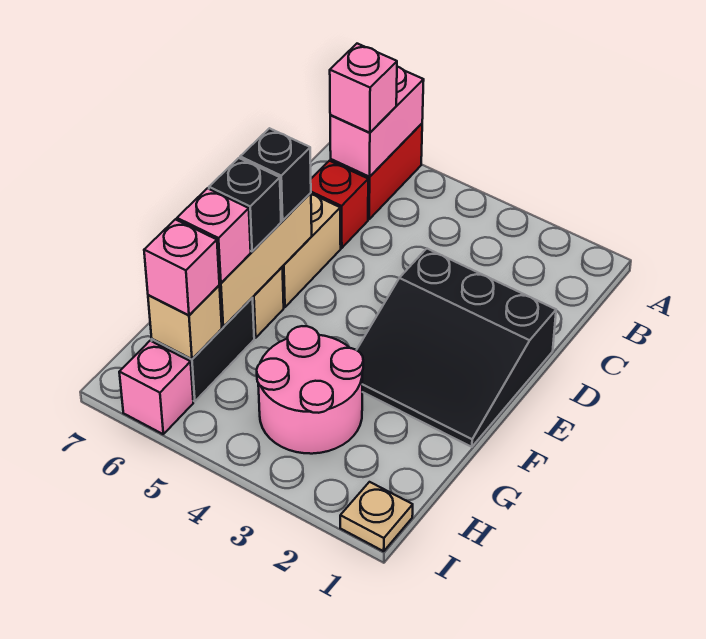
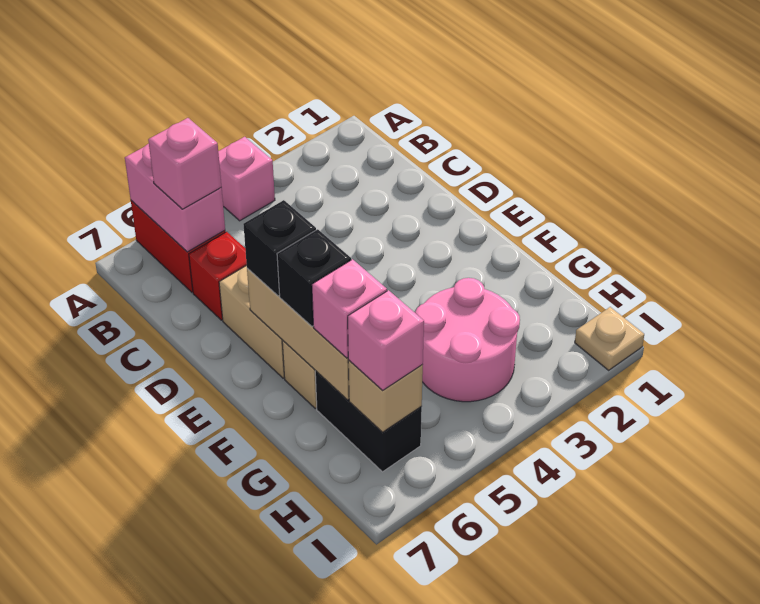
black 3x3 slope [357,249,556,447] -> none
pink 1x1 brick [119,341,193,434] -> pink 1x1 brick moved to [218,137,275,221]

